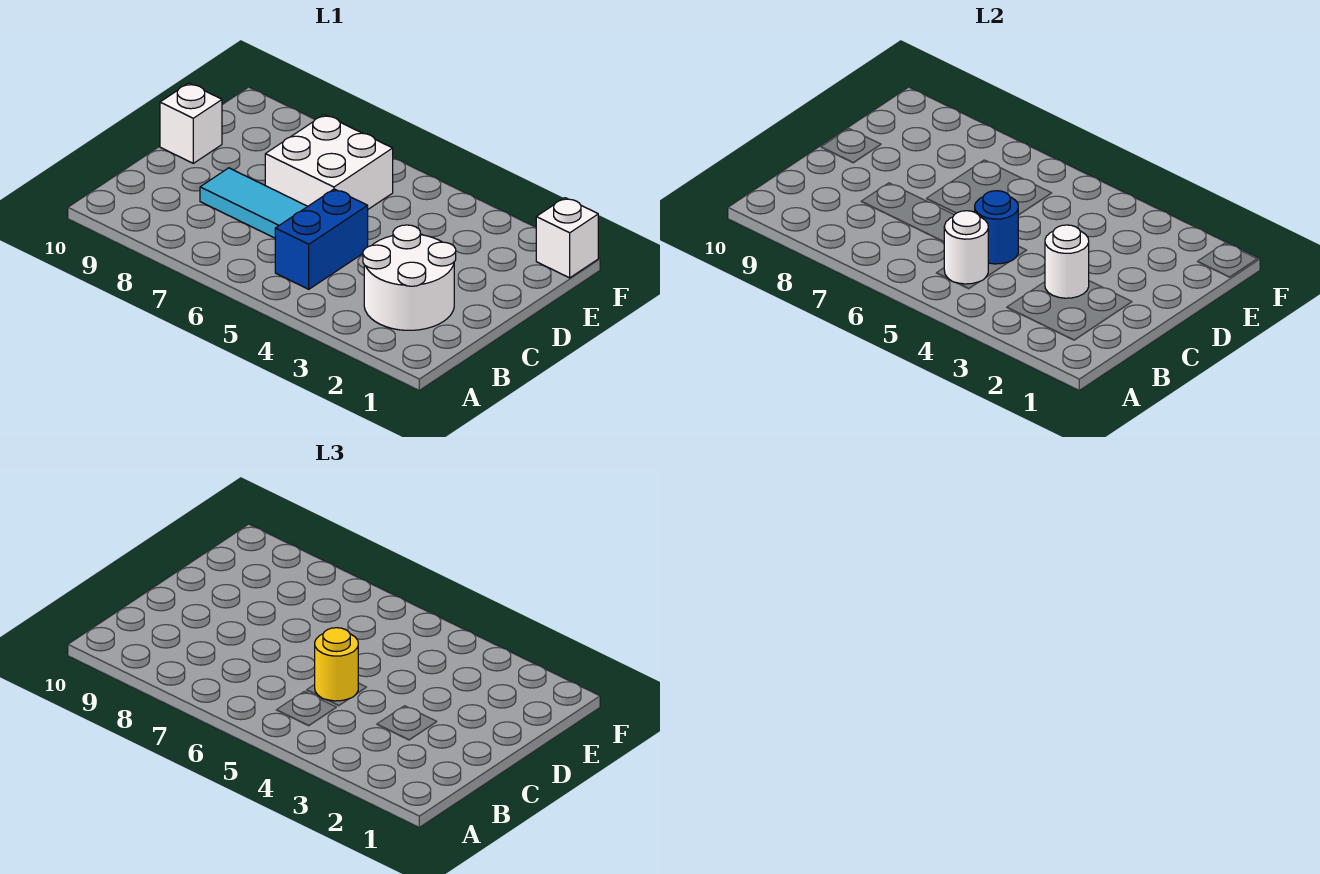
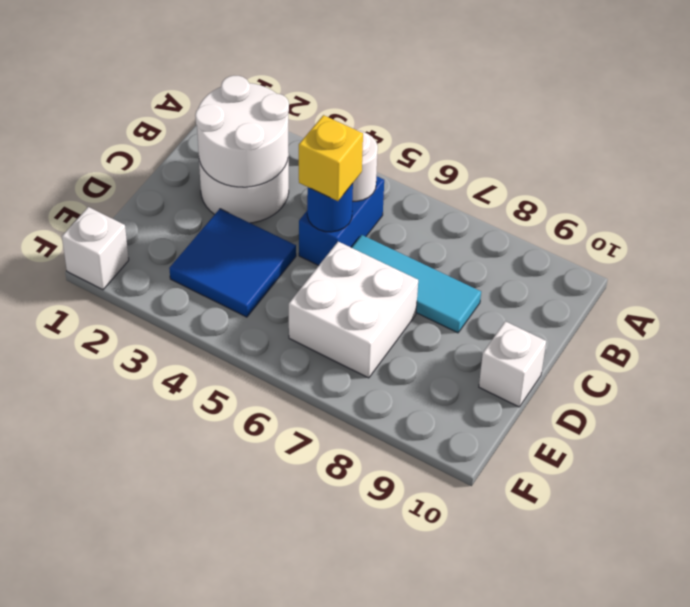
white 1x1 round brick [1045,225,1089,298] -> white 2x2 round brick [195,76,289,187]
yellow 1x1 round brick [315,628,358,701] -> yellow 1x1 brick [299,115,363,201]
none -> blue 2x2 tile [169,209,296,317]

